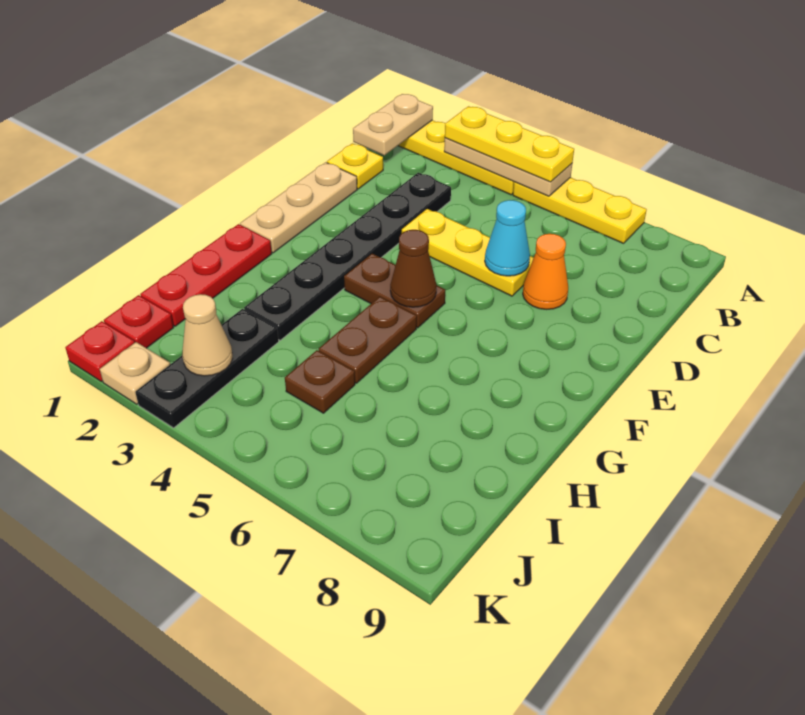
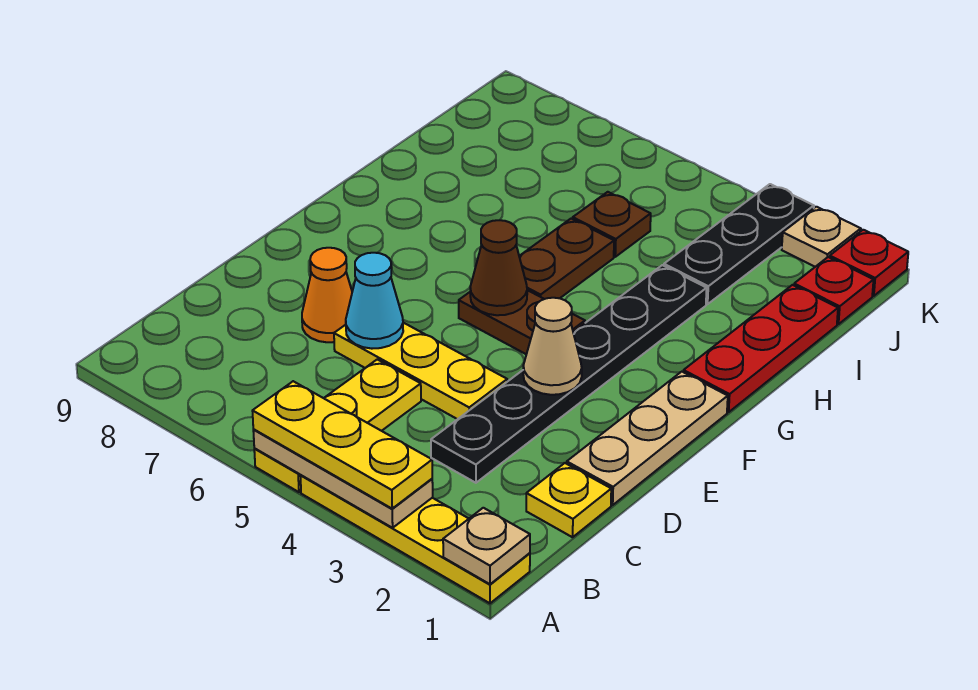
tan 1x2 plate [353,94,433,155] -> tan 1x1 plate [443,508,530,584]
yellow 1x3 plate [513,177,647,243] -> yellow 1x3 plate turned to [254,359,421,492]
tan 1x1 cone [182,294,233,376] -> tan 1x1 cone moved to [523,298,582,395]

